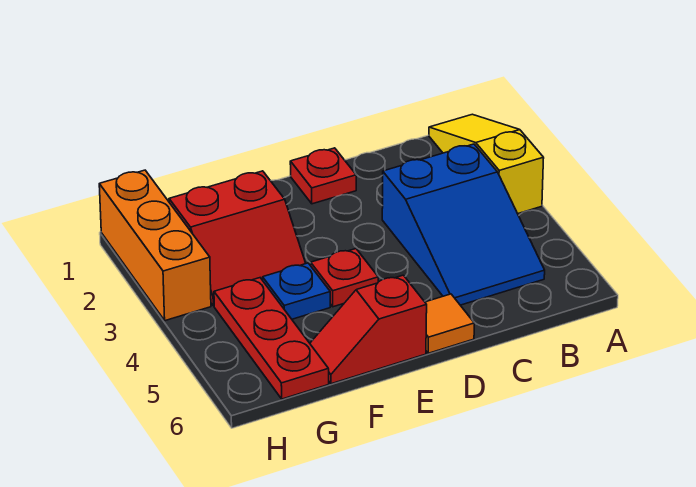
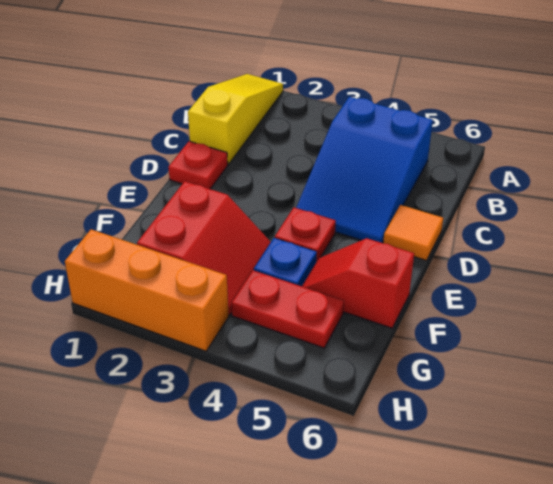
yellow 1x3 slope [429,114,544,214] -> yellow 1x3 slope turned to [188,74,283,164]
blue 2x3 slope [382,144,545,305] -> blue 2x3 slope turned to [296,97,433,243]
red 1x2 slope [310,275,427,384] -> red 1x2 slope turned to [302,238,414,328]
red 1x3 plate [214,278,329,399] -> red 1x2 plate [231,270,344,348]

